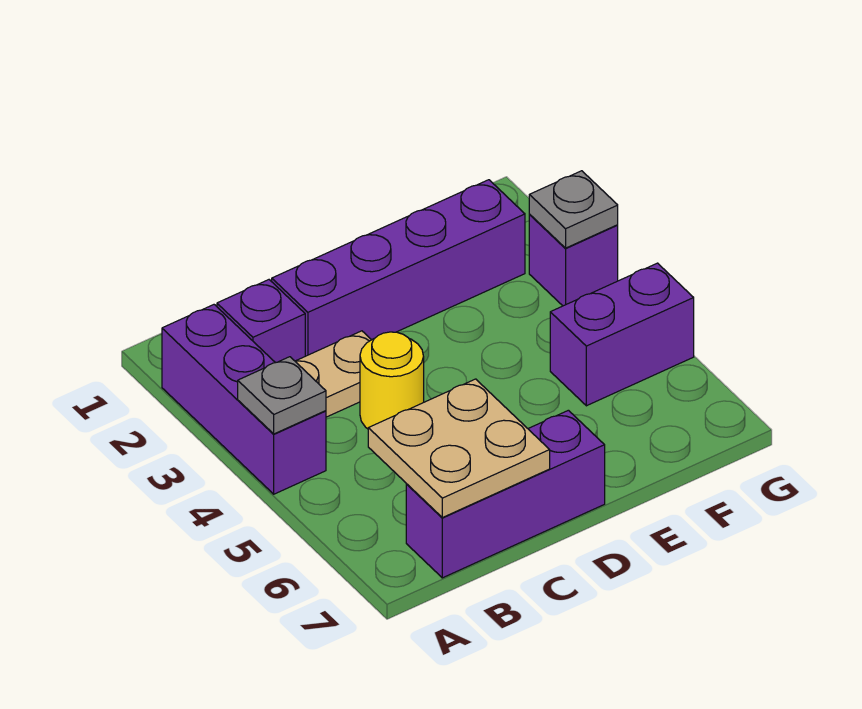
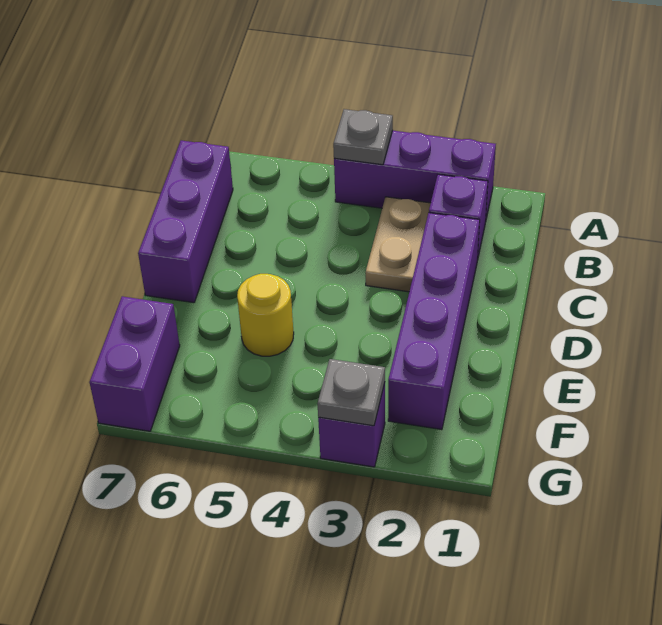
tan 2x2 plate [368,379,550,518] -> none
yellow 1x1 round brick [360,332,424,429] -> yellow 1x1 round brick moved to [237,274,294,356]
purple 1x2 brick [550,263,694,406] -> purple 1x2 brick moved to [89,296,180,431]

